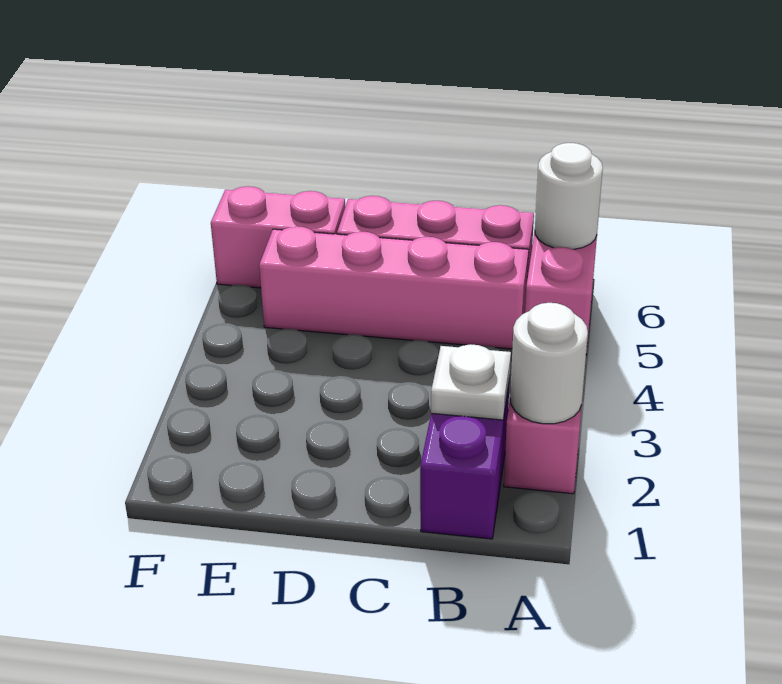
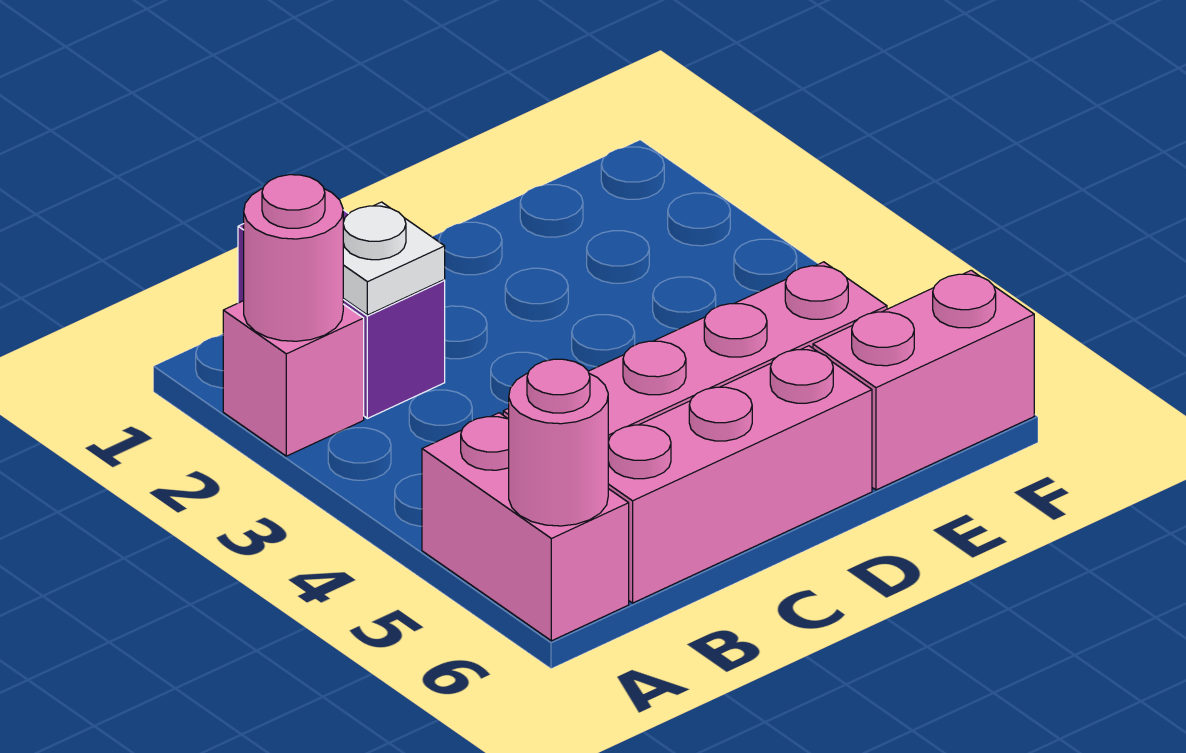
white 1x1 round brick [510,303,588,424] -> pink 1x1 round brick [244,175,343,341]
white 1x1 round brick [535,143,603,249] -> pink 1x1 round brick [509,359,608,526]

